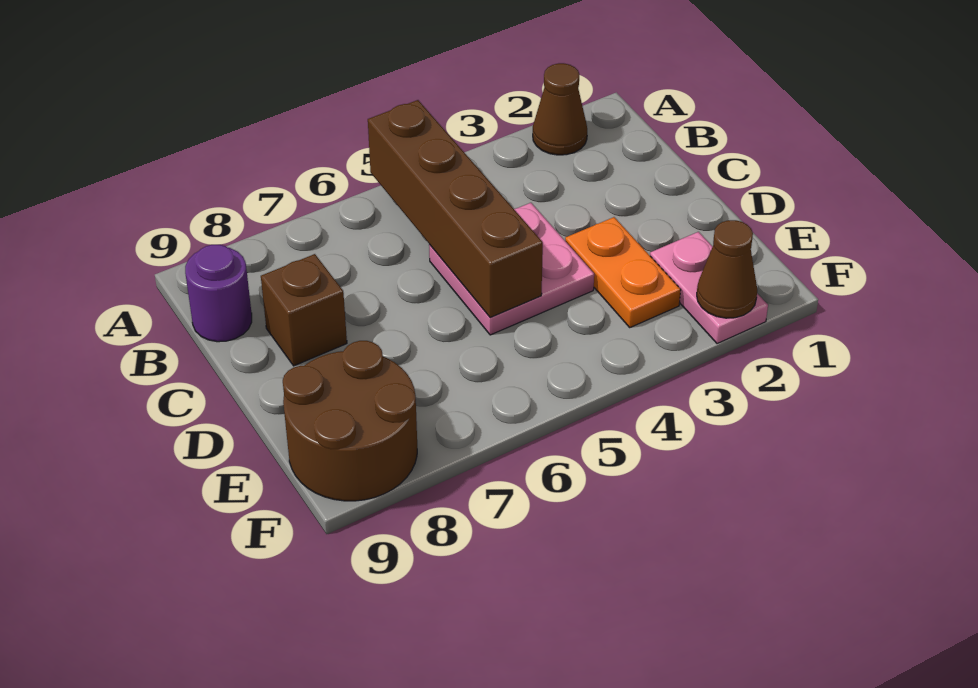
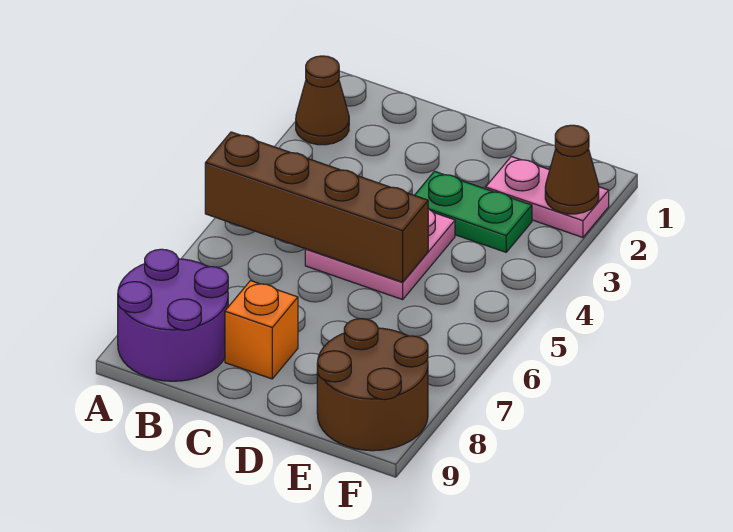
purple 1x1 round brick [185,245,252,342] -> purple 2x2 round brick [118,249,228,381]
brown 1x1 brick [261,254,347,366] -> orange 1x1 brick [225,281,298,379]
orange 1x2 plate [565,217,681,327] -> green 1x2 plate [415,171,532,252]

